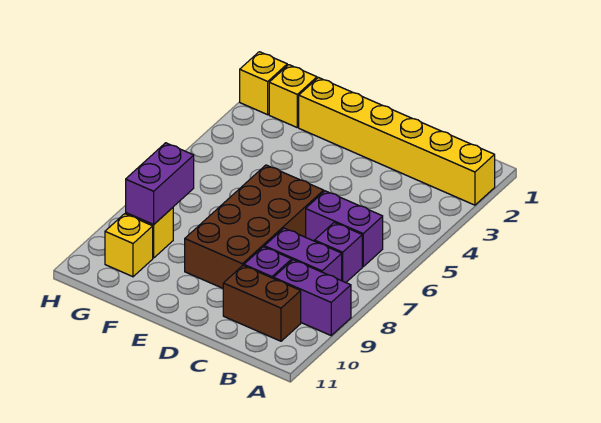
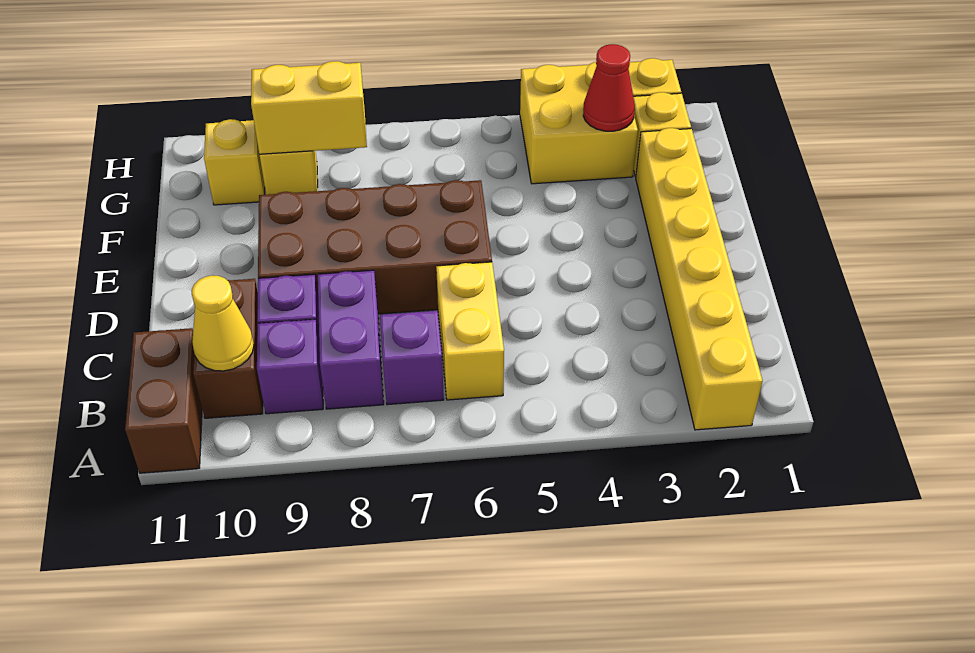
purple 1x2 brick [274,260,351,335] -> purple 1x1 brick [257,319,323,414]
none -> brown 1x2 brick [125,328,202,473]
purple 1x2 brick [306,191,383,267] -> yellow 1x2 brick [436,262,504,400]
none -> yellow 1x1 cone [192,275,254,371]
none -> yellow 2x2 brick [520,62,638,184]
none -> red 1x1 cone [583,44,635,131]
purple 1x2 brick [126,143,194,225] -> yellow 1x2 brick [251,61,367,154]

